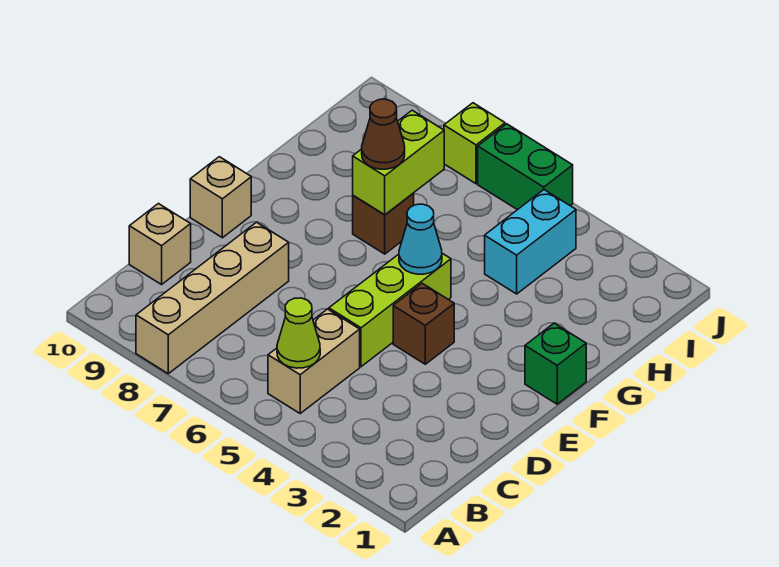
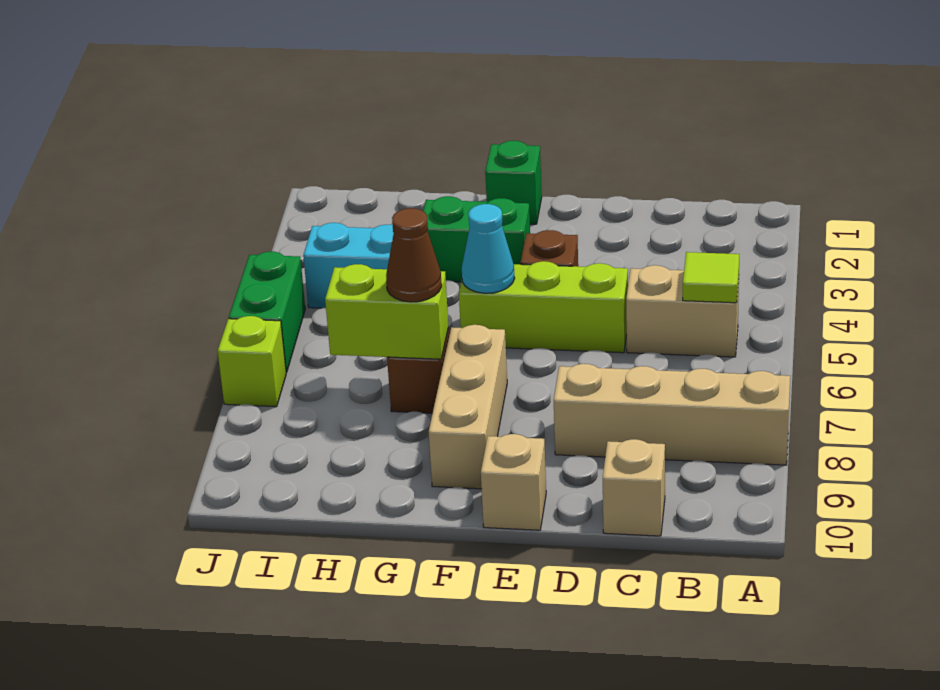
lime 1x1 cone [277,298,320,368] -> lime 1x1 tile [683,252,739,303]
none -> green 1x2 brick [423,196,530,282]
none -> tan 1x3 brick [429,325,507,489]

